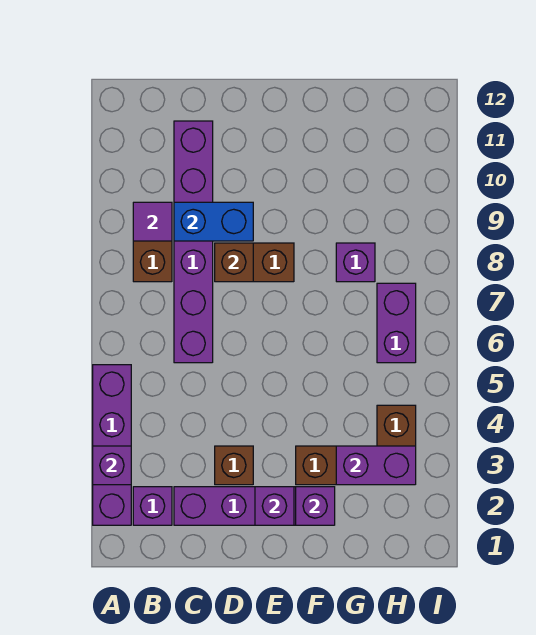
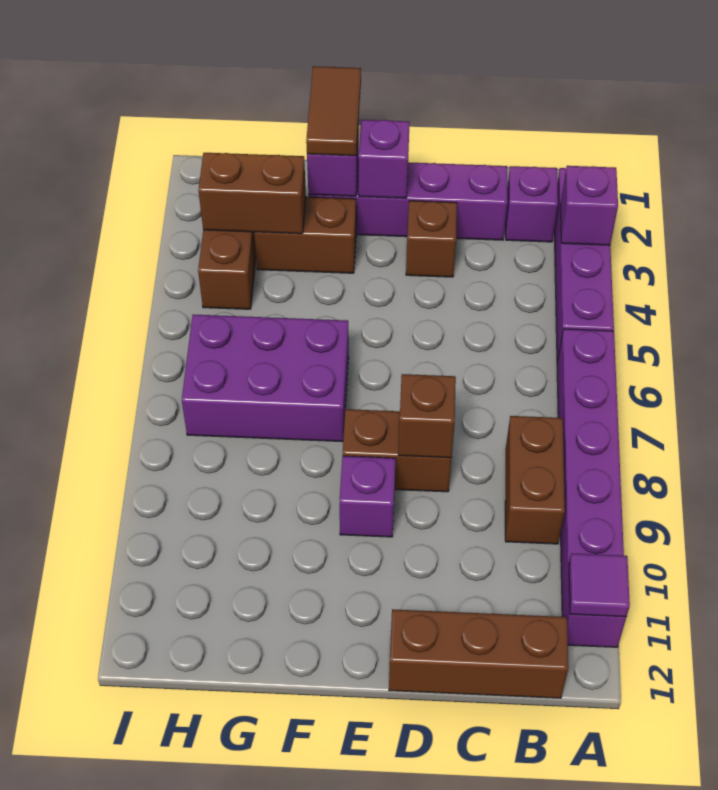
purple 1x1 tile [133,202,172,241] -> purple 1x1 tile moved to [569,553,630,617]
none -> brown 1x3 brick [389,609,568,698]
purple 1x6 brick [174,121,213,363] -> purple 1x6 brick moved to [557,329,626,647]
blue 1x2 brick [174,202,253,241] -> none
none -> brown 1x2 tile [306,66,361,156]
purple 1x2 brick [336,446,416,485] -> brown 1x2 brick [198,153,306,234]
purple 1x1 brick [336,243,375,282] -> purple 1x1 brick moved to [340,456,396,537]
purple 1x2 brick [377,283,416,363] -> purple 2x3 brick [182,315,349,442]

